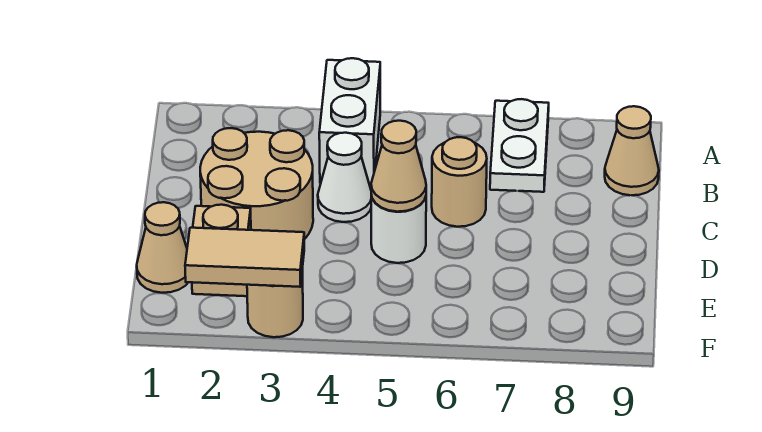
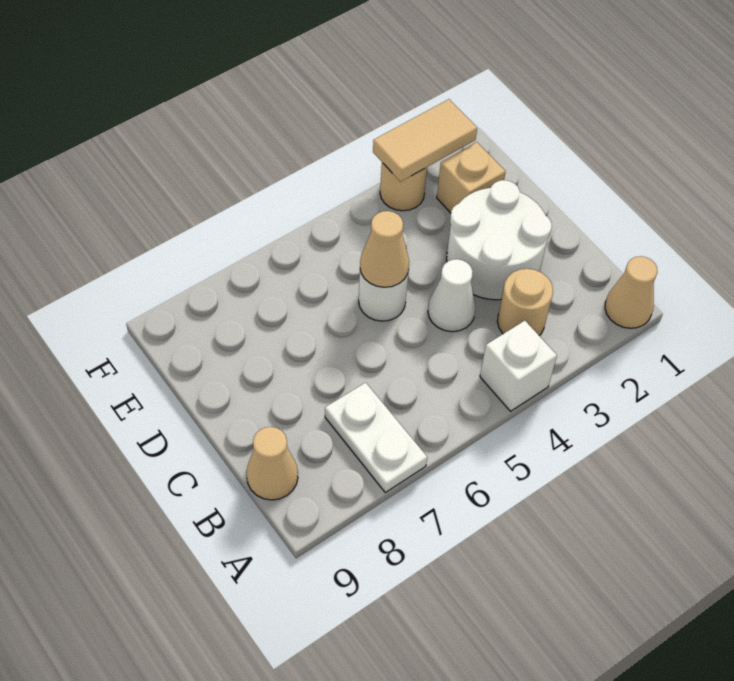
white 1x2 brick [319,58,380,185] -> white 1x1 brick [480,321,557,411]
tan 2x2 round brick [200,128,313,239] -> white 2x2 round brick [447,180,552,300]
tan 1x1 round brick [432,137,487,227] -> tan 1x1 round brick moved to [497,269,553,335]
tan 1x1 cone [137,202,188,293] -> tan 1x1 cone moved to [605,256,657,328]

